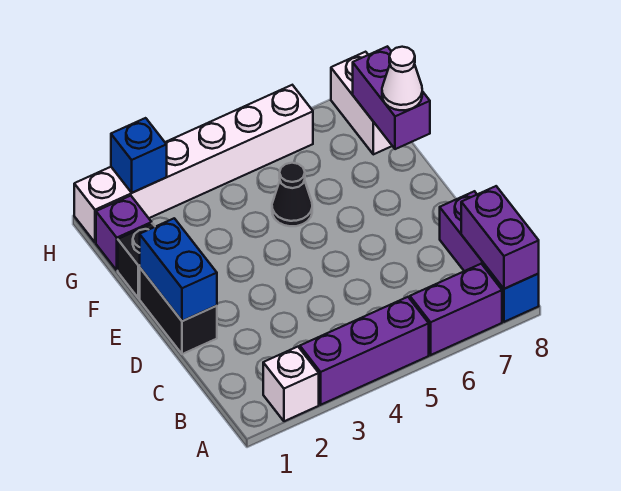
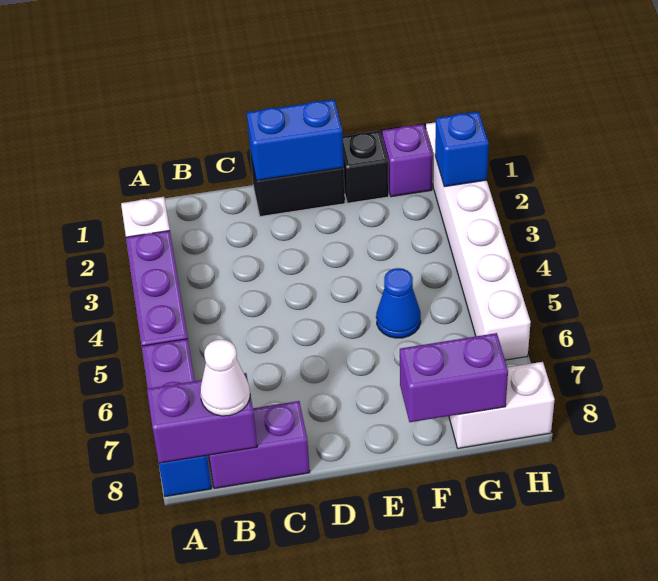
black 1x1 cone [272,163,312,226] -> blue 1x1 cone [376,268,421,338]
white 1x1 cone [382,47,422,110] -> white 1x1 cone moved to [200,339,250,416]

